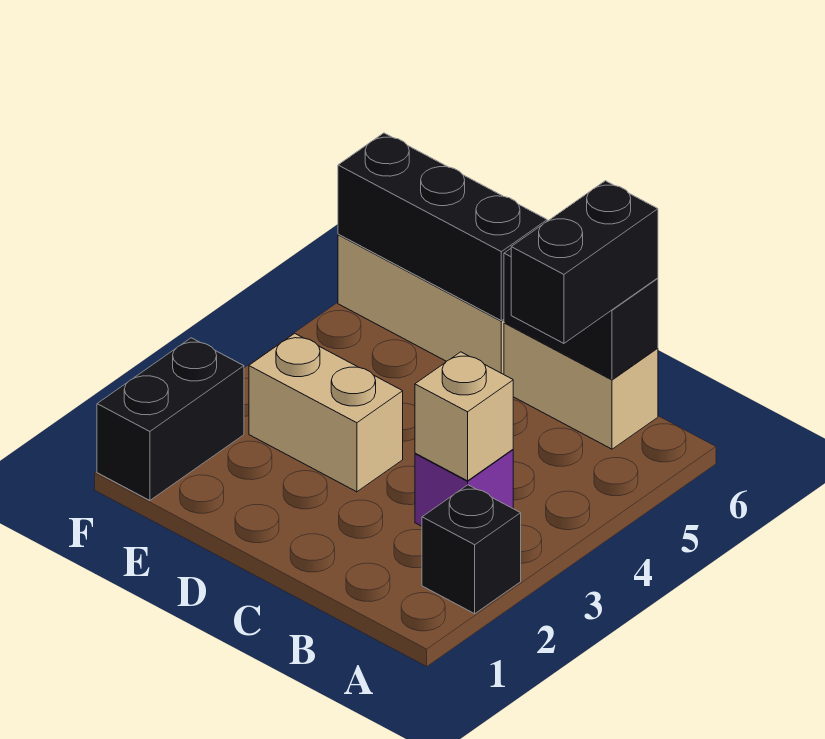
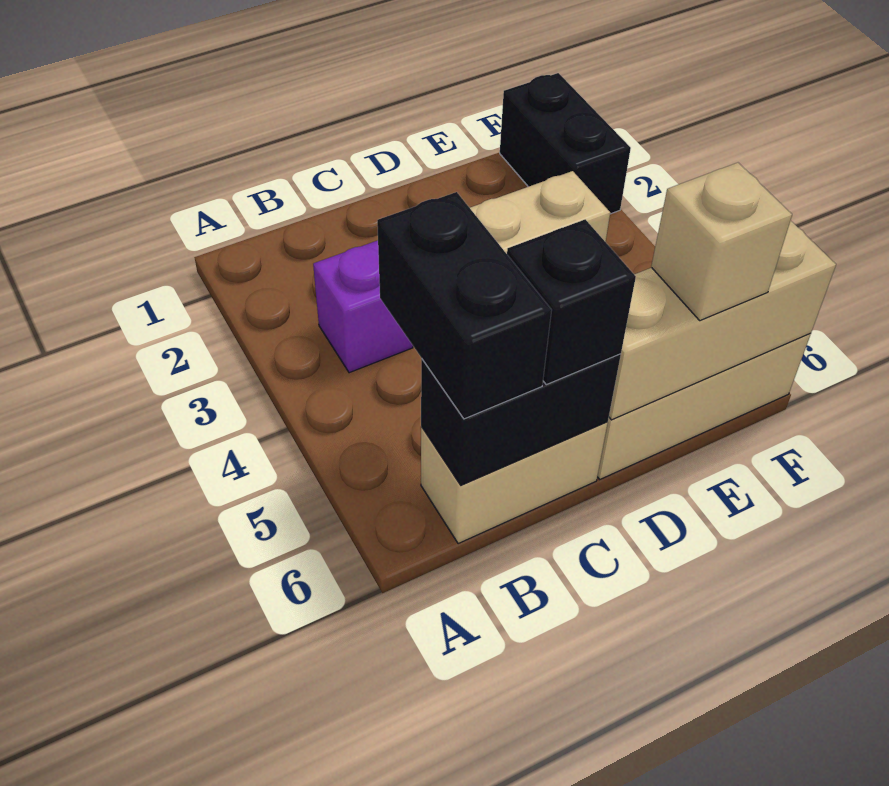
black 1x1 brick [422,485,521,614] -> black 1x1 brick moved to [507,219,636,385]
tan 1x1 brick [415,352,513,481] -> tan 1x1 brick moved to [651,163,792,321]
black 1x3 brick [338,133,547,321] -> tan 1x3 brick [609,221,836,420]

